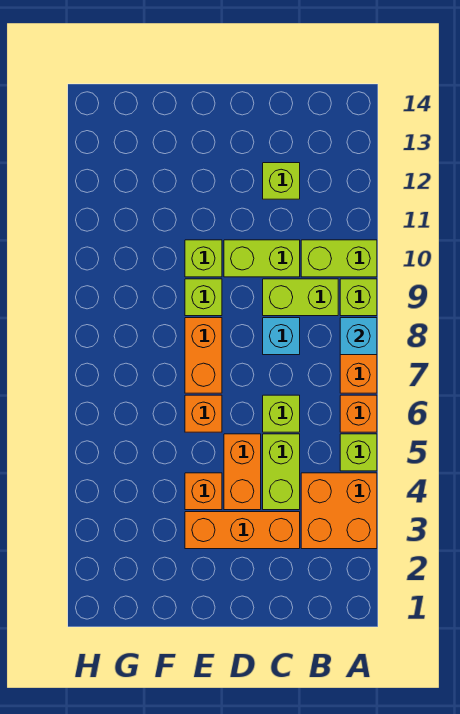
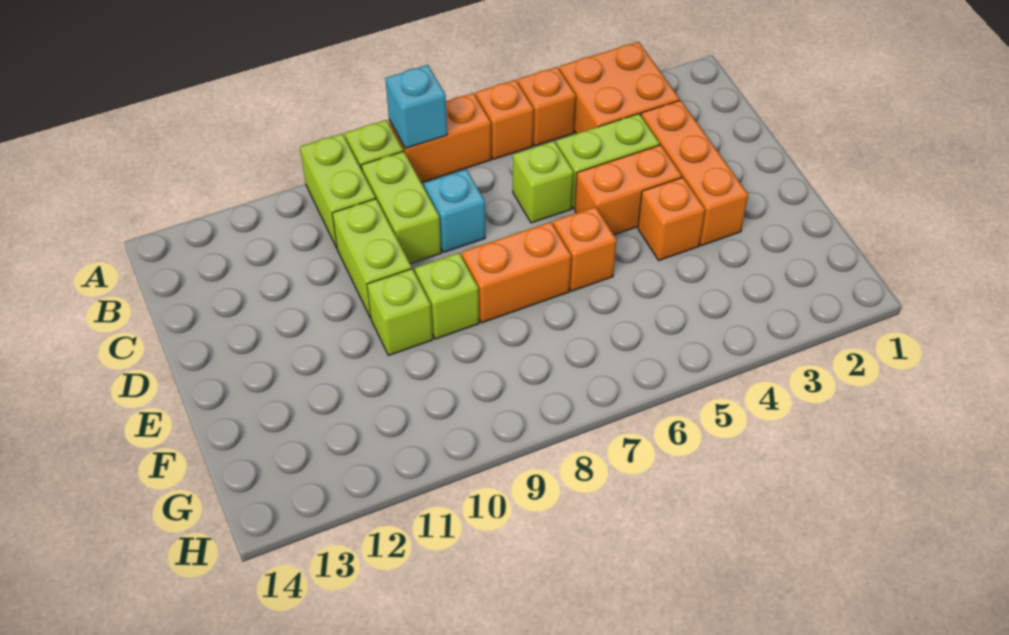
lime 1x1 brick [340,434,377,471] -> orange 1x1 brick [518,67,576,146]
lime 1x1 brick [263,163,300,199] -> none

